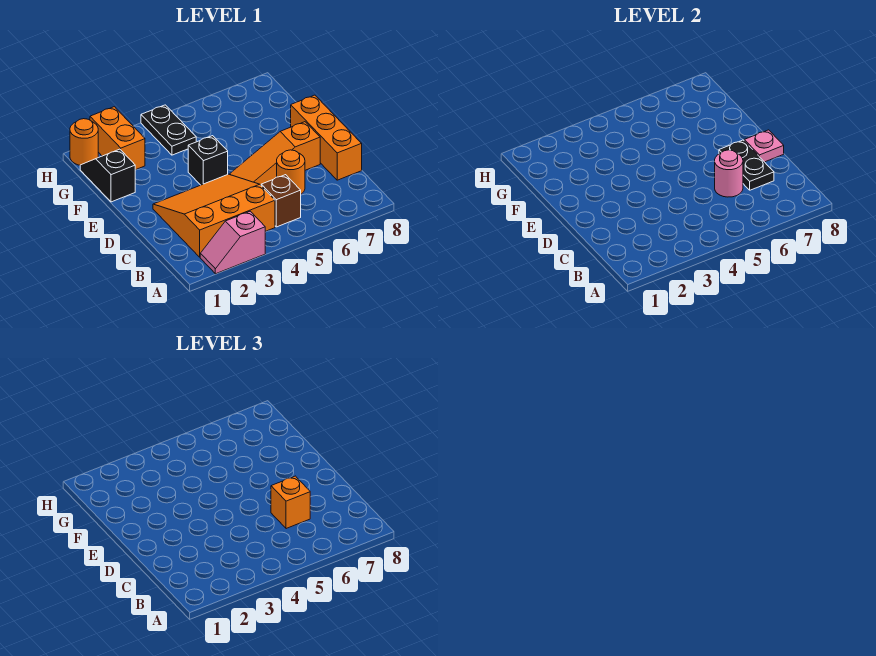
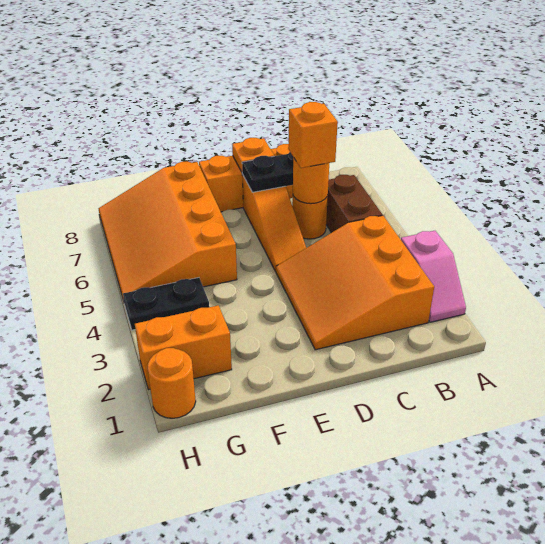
brown 1x1 brick [261,175,301,227] -> brown 1x2 brick [326,175,383,233]
pink 1x1 round brick [715,150,743,197] -> orange 1x1 round brick [293,157,329,204]
pink 1x1 plate [744,130,784,162] -> orange 1x1 plate [232,138,274,172]
black 1x1 brick [188,136,228,185] -> none
black 1x2 slope [80,149,135,202] -> none
none -> orange 3x4 slope [98,162,237,300]

